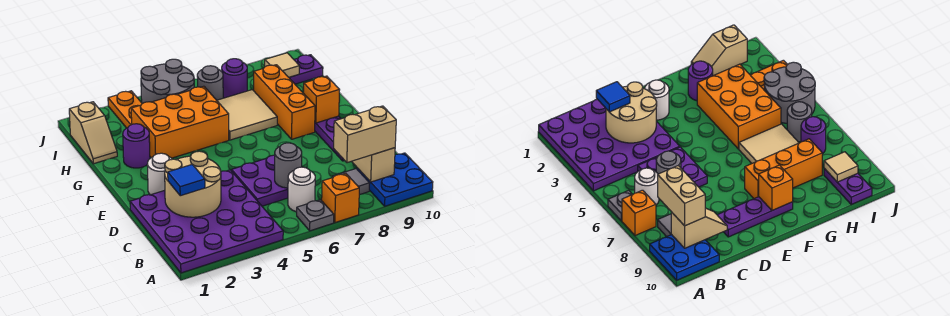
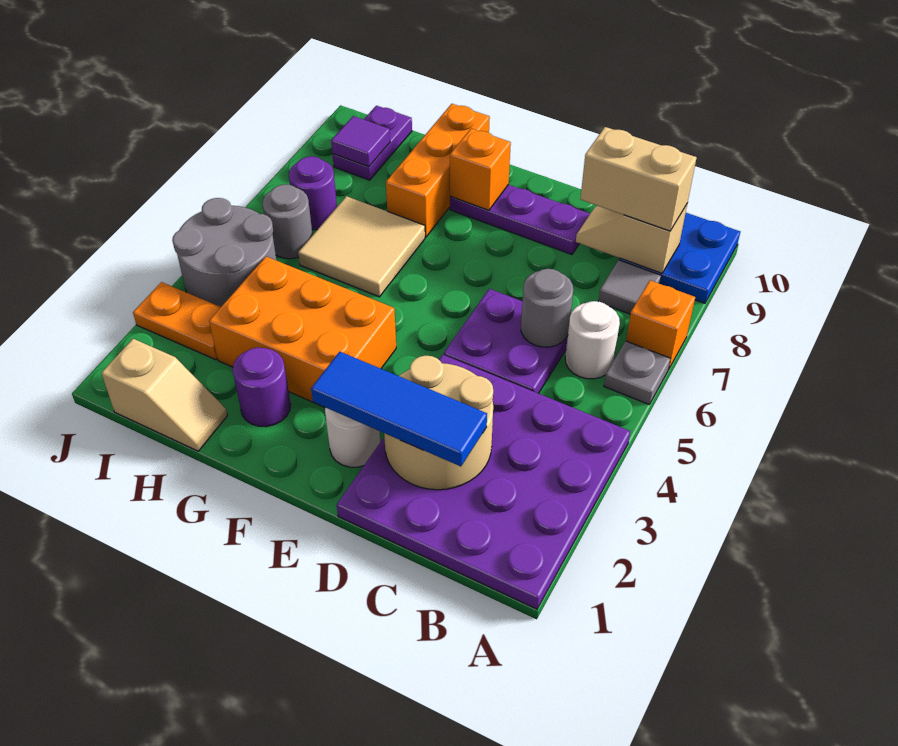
tan 1x2 brick [334,106,396,163] -> tan 1x2 brick turned to [580,127,697,231]
blue 1x1 tile [168,165,205,196] -> blue 1x3 tile [311,352,487,466]
orange 1x3 brick [254,65,315,139] -> orange 1x3 brick turned to [386,104,490,237]
orange 2x3 brick [131,86,229,158] -> orange 2x3 brick turned to [209,257,396,402]
tan 1x1 tile [265,53,299,77] -> purple 1x1 tile [331,116,390,167]

